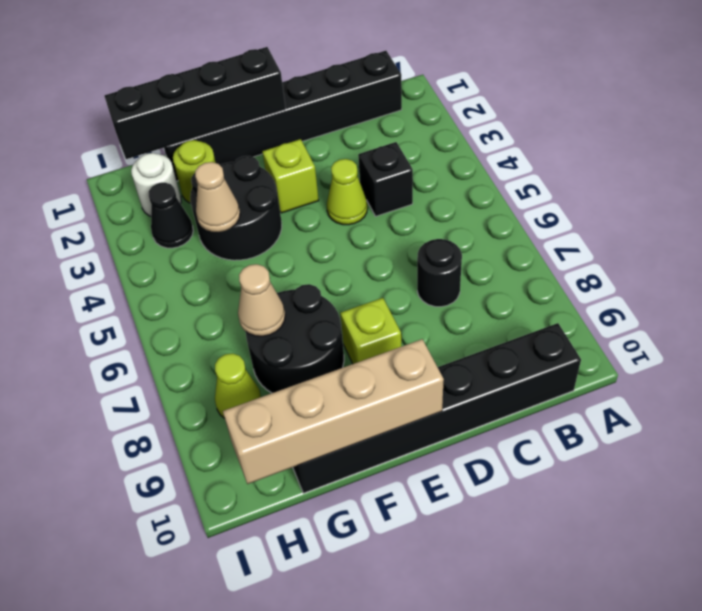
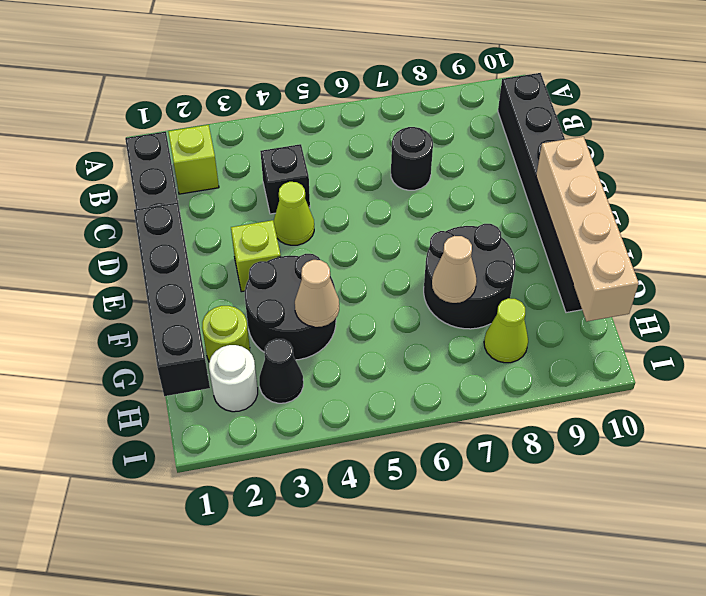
lime 1x1 brick [340,298,401,364] -> lime 1x1 brick moved to [168,125,219,194]

